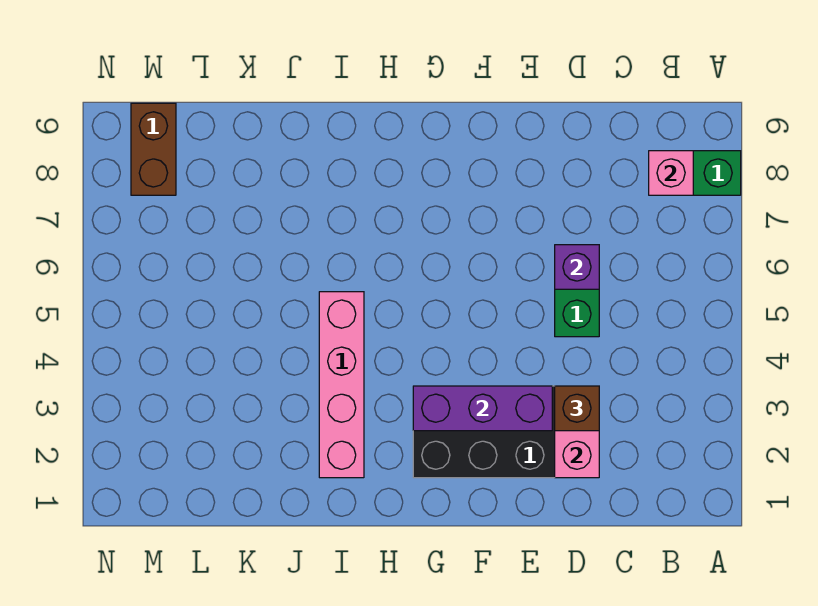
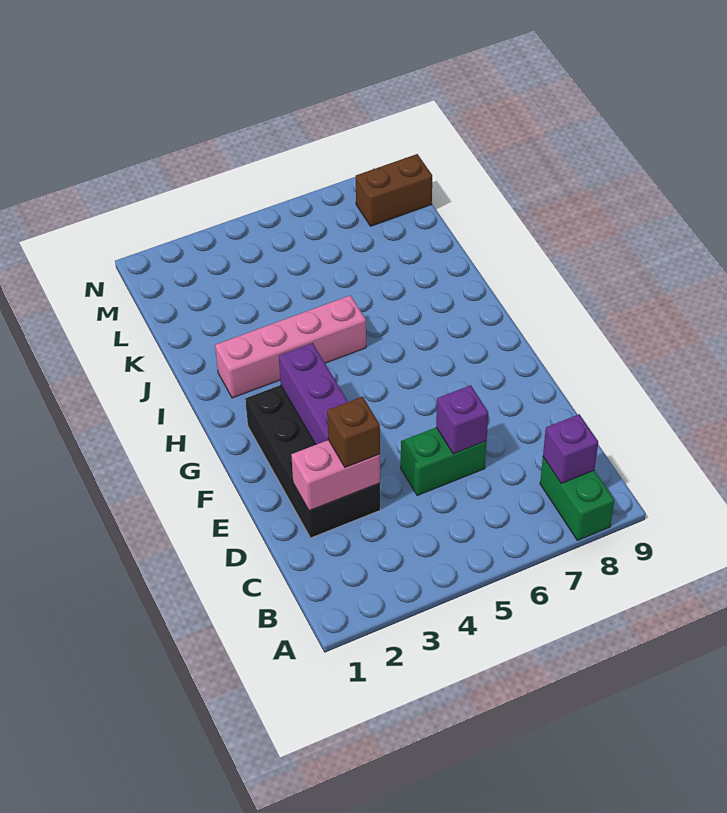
pink 1x1 brick [649,151,693,195] -> purple 1x1 brick [543,414,598,483]

